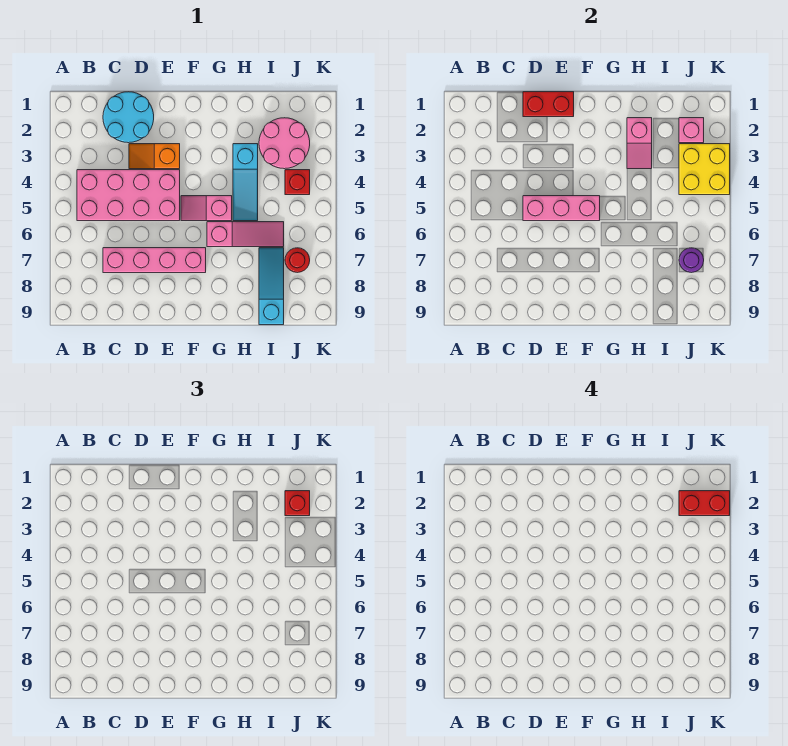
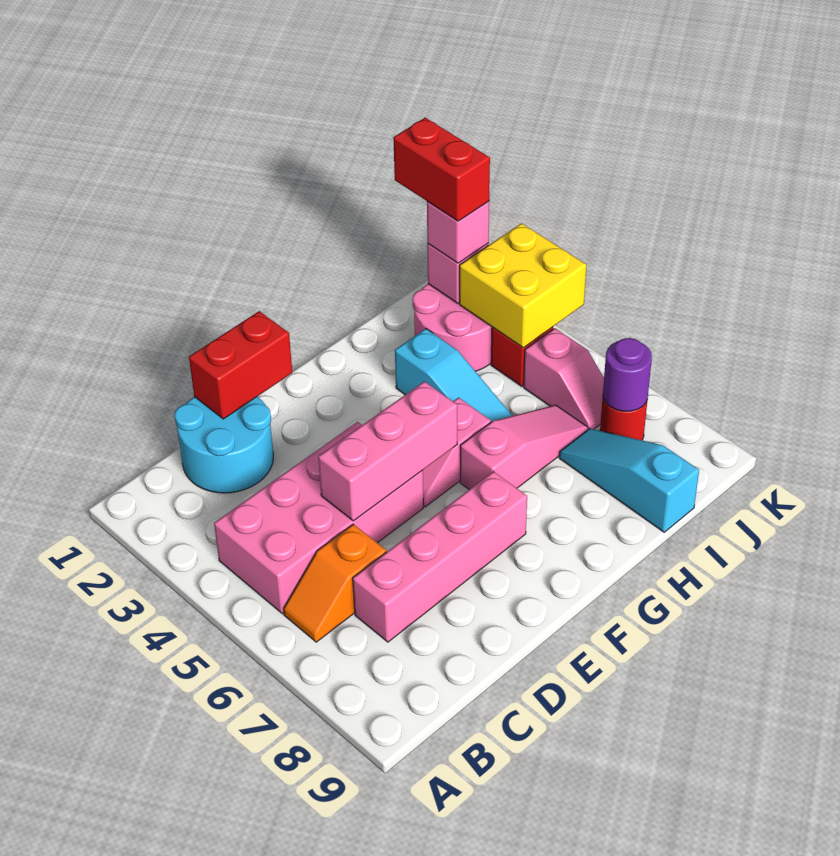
orange 1x2 slope [129,144,180,169] -> orange 1x2 slope moved to [284,524,386,642]
pink 1x2 slope [627,118,652,169] -> pink 1x2 slope moved to [524,328,604,429]
red 1x1 brick [285,491,310,516] -> pink 1x1 brick [427,201,489,263]
red 1x2 brick [679,491,730,516] -> red 1x2 brick turned to [393,118,490,221]

